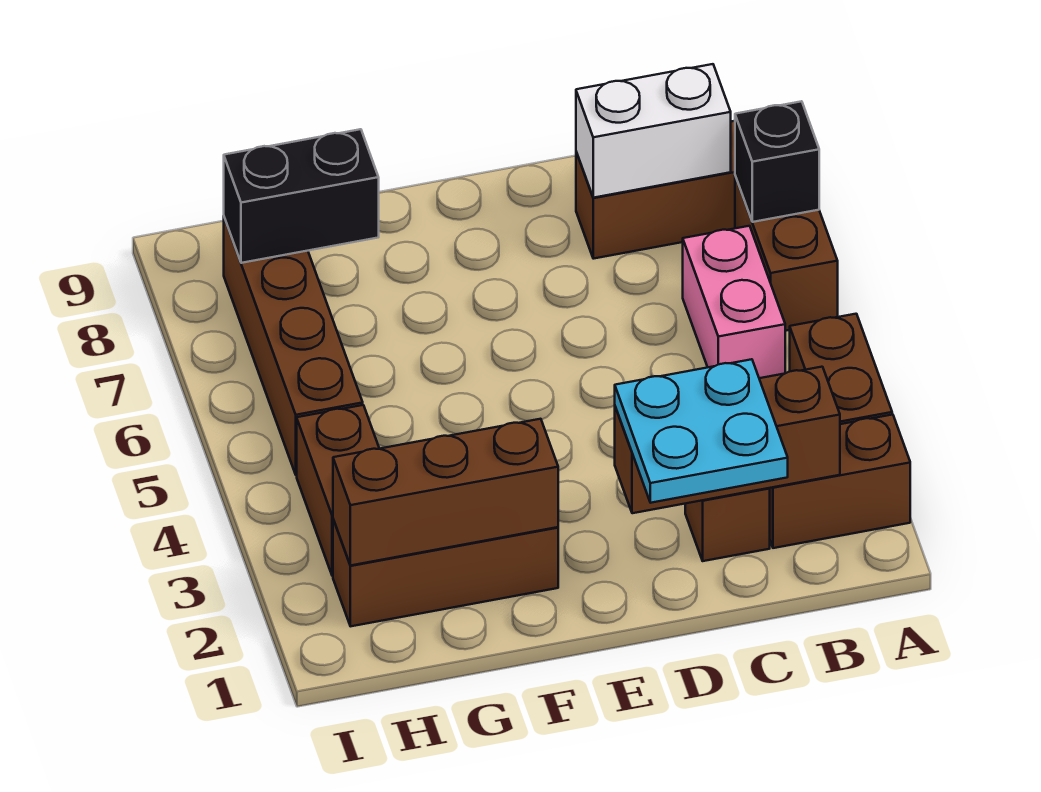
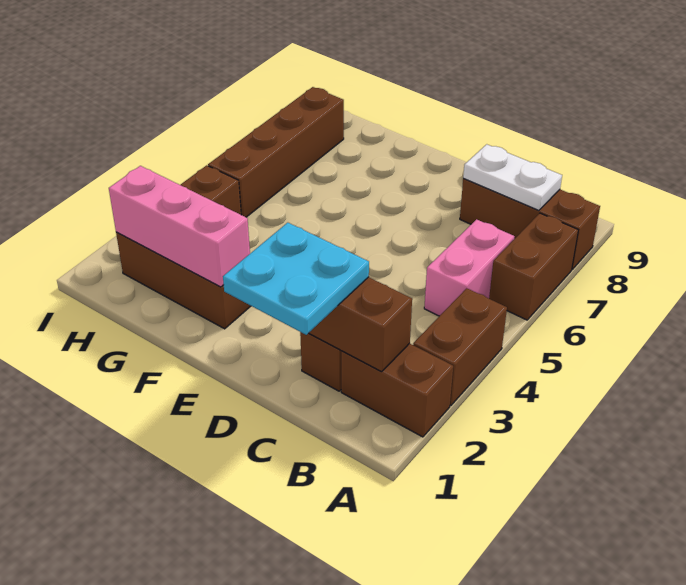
black 1x1 brick [735,101,819,222] -> none
white 1x2 brick [576,64,731,198] -> white 1x2 plate [463,144,562,210]
brown 1x3 brick [333,419,558,565] -> pink 1x3 brick [109,166,250,287]
black 1x2 brick [224,129,379,263] -> none

